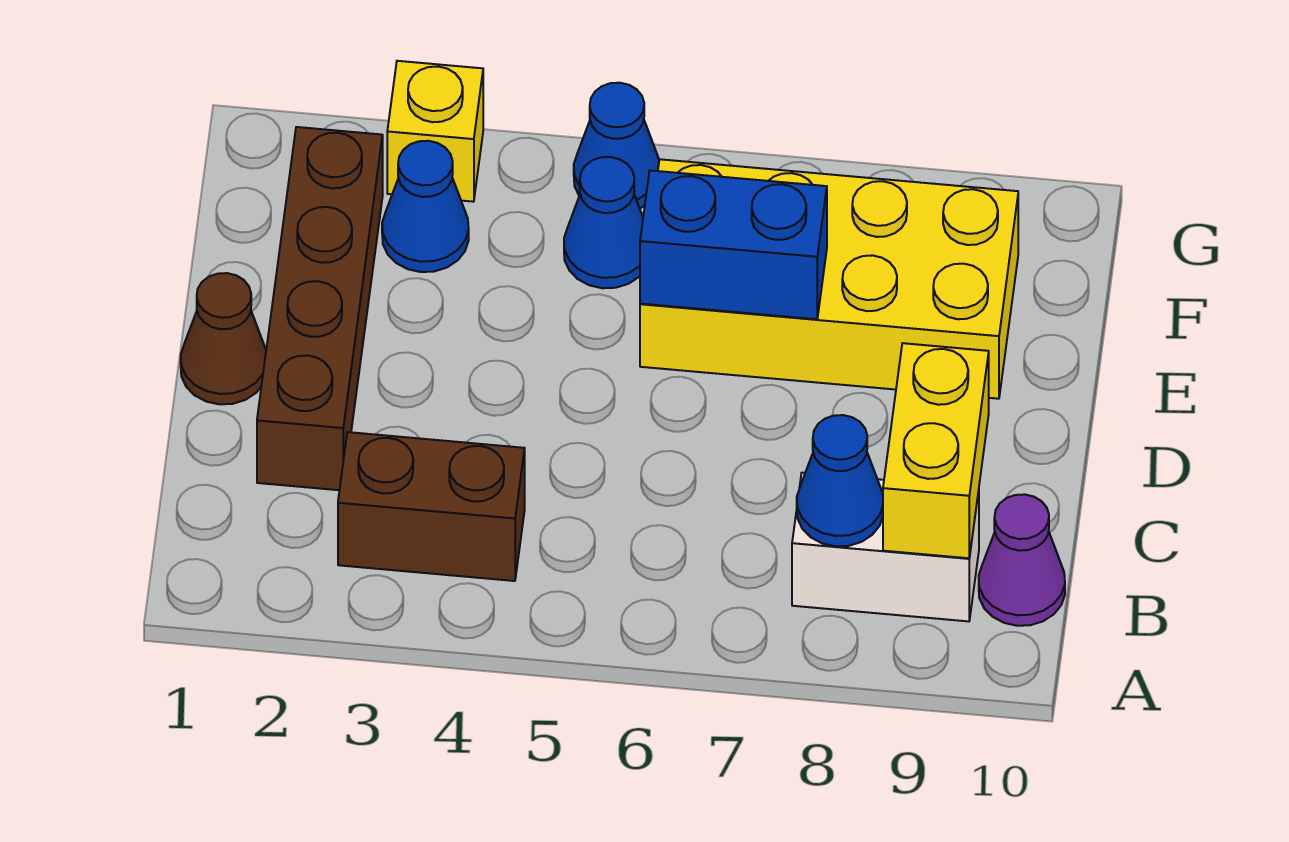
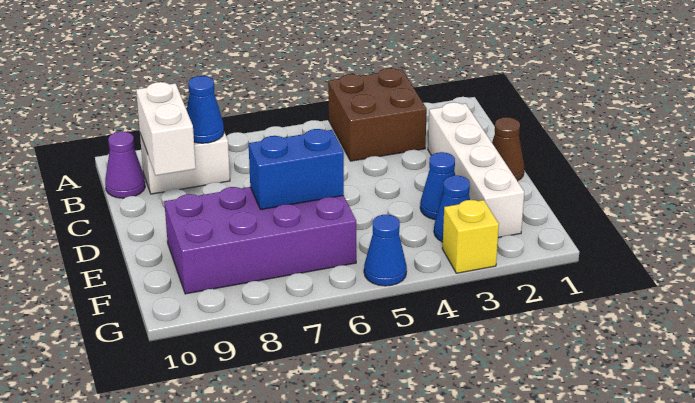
brown 1x2 brick [338,432,525,581] -> brown 2x2 brick [328,68,427,161]
yellow 1x2 brick [883,343,989,558] -> white 1x2 brick [136,82,196,175]
brown 1x4 brick [257,127,383,490] -> white 1x4 brick [428,102,524,238]
yellow 2x4 brick [640,159,1018,399] -> purple 2x4 brick [164,187,356,294]
blue 1x1 cone [564,157,643,288] -> blue 1x1 cone moved to [420,152,455,220]

